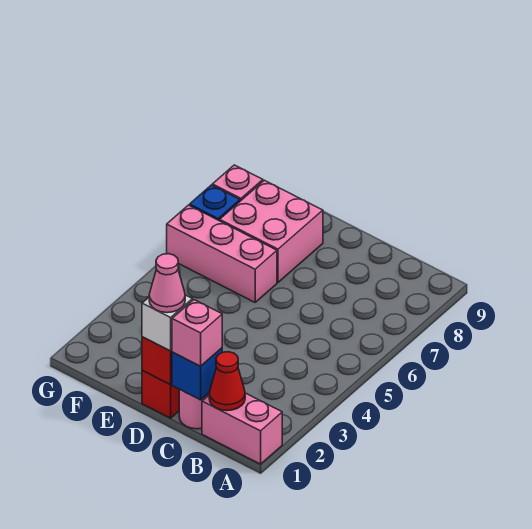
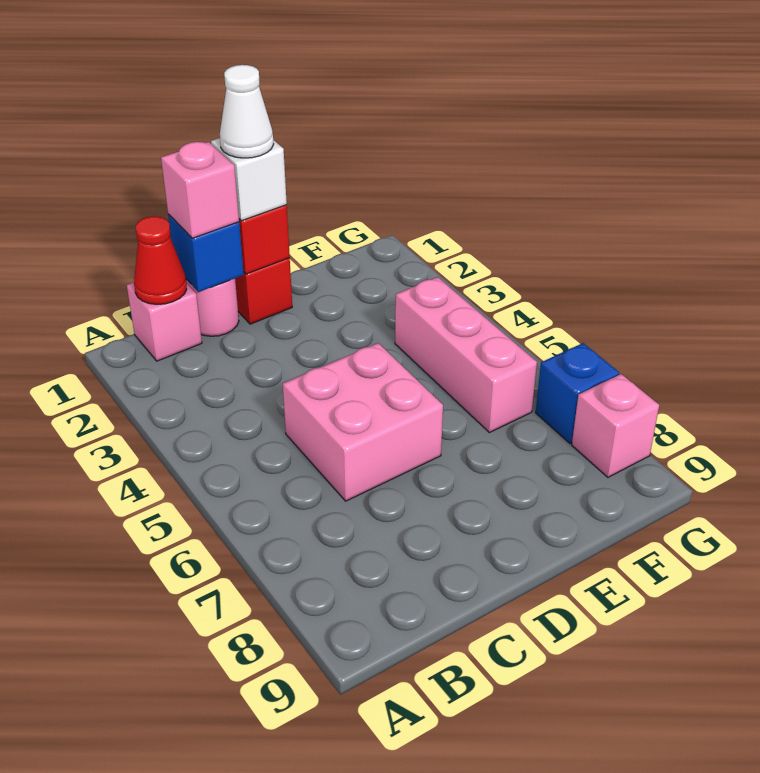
pink 1x2 brick [202,393,282,464] -> pink 1x1 brick [127,282,202,361]
pink 1x1 cone [149,254,185,313] -> white 1x1 cone [220,65,274,158]
pink 1x3 brick [167,205,277,302] -> pink 1x3 brick turned to [395,277,537,432]
pink 2x2 brick [220,180,323,282] -> pink 2x2 brick moved to [283,343,443,501]

